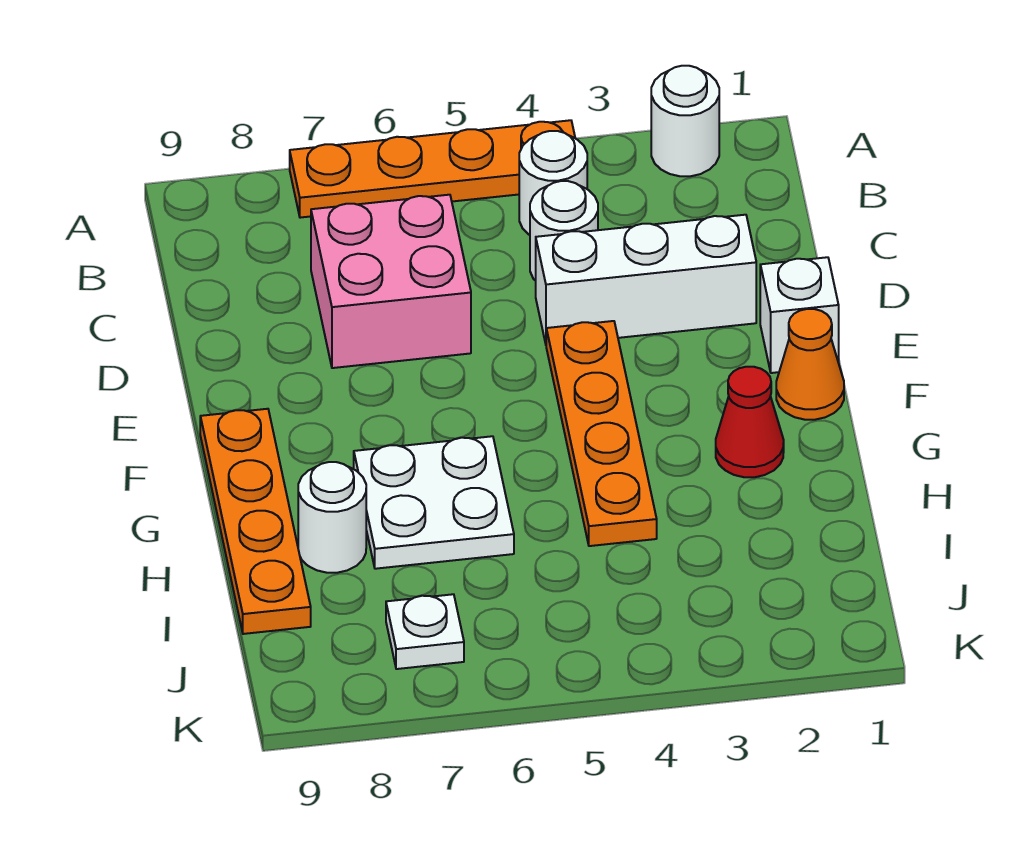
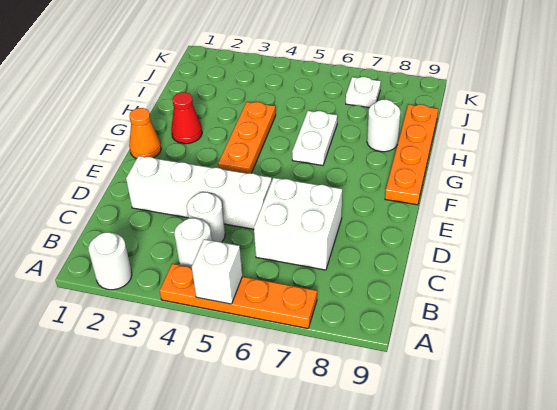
pink 2x2 brick [311,195,471,368] -> white 2x2 brick [254,178,342,270]
white 1x3 brick [536,215,756,344] -> white 1x4 brick [126,156,272,229]
white 1x1 brick [760,257,839,373] -> white 1x1 brick moved to [192,239,242,304]
orange 1x4 plate [546,321,657,546] -> orange 1x3 plate [218,102,276,173]
white 2x2 plate [354,436,514,569] -> white 1x2 plate [292,111,337,165]

